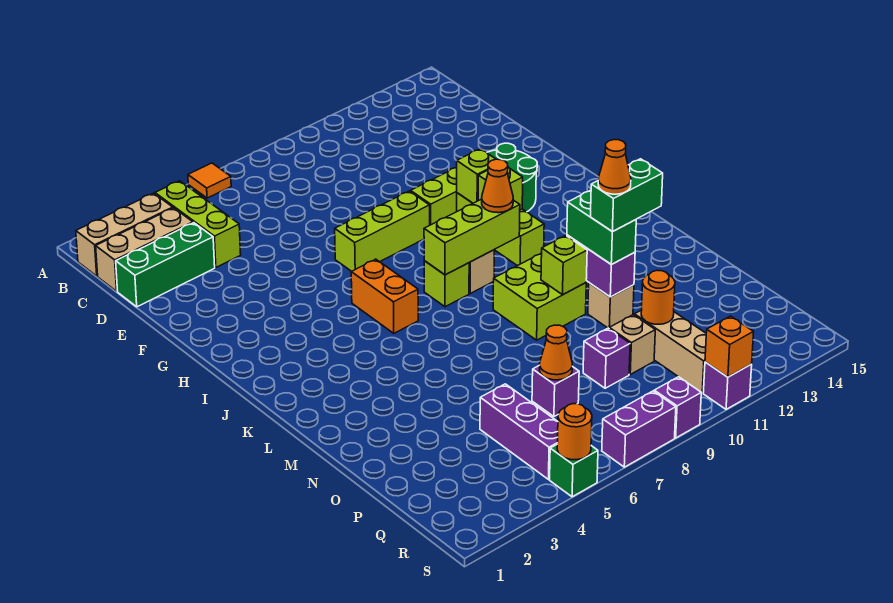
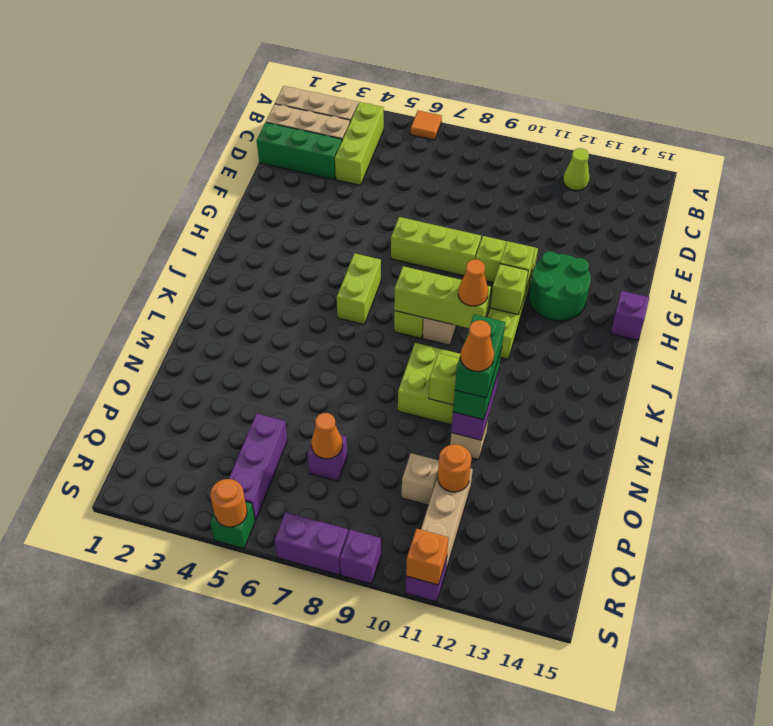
none -> lime 1x1 cone [563,148,589,191]
orange 1x2 brick [351,259,418,333] -> lime 1x2 brick [337,253,381,324]
green 1x2 brick [590,159,663,232] -> green 1x2 brick turned to [455,314,505,398]
purple 1x1 brick [583,328,630,388] -> purple 1x1 brick moved to [610,291,649,340]

